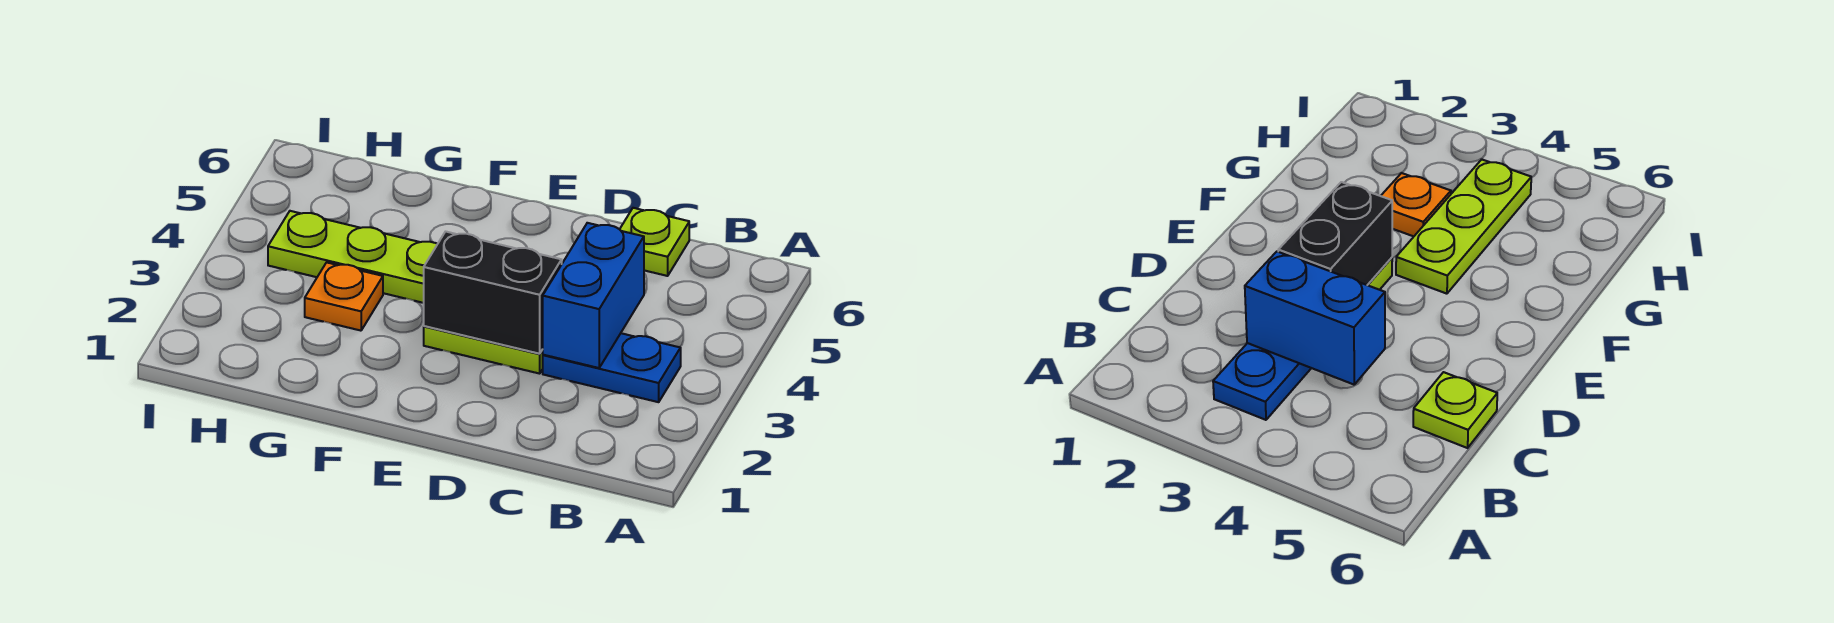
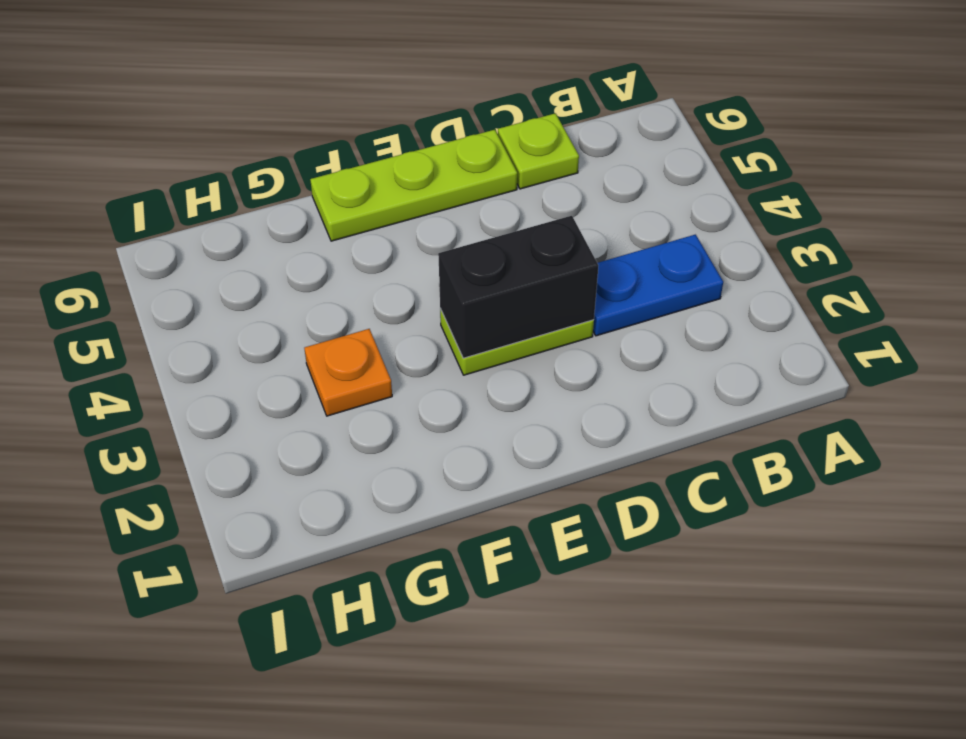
blue 1x2 brick [543,223,644,368] -> none
lime 1x3 plate [268,211,437,303] -> lime 1x3 plate moved to [310,130,517,241]

